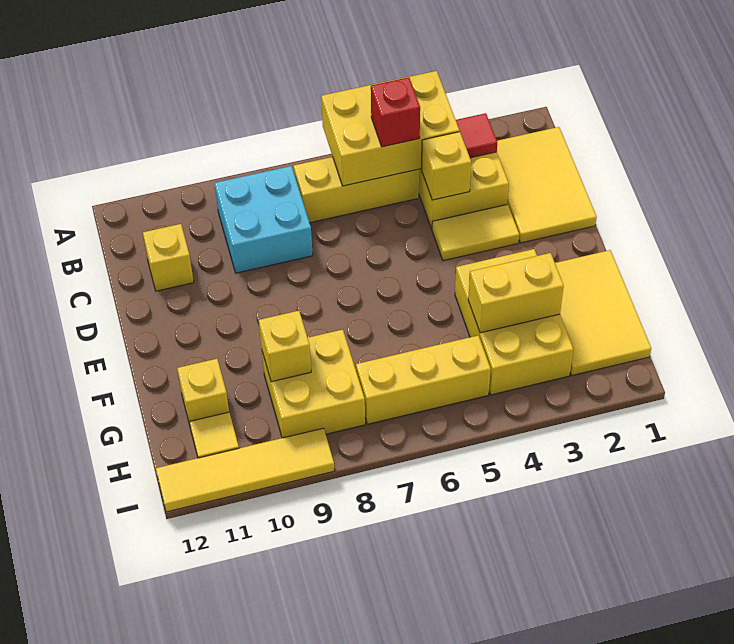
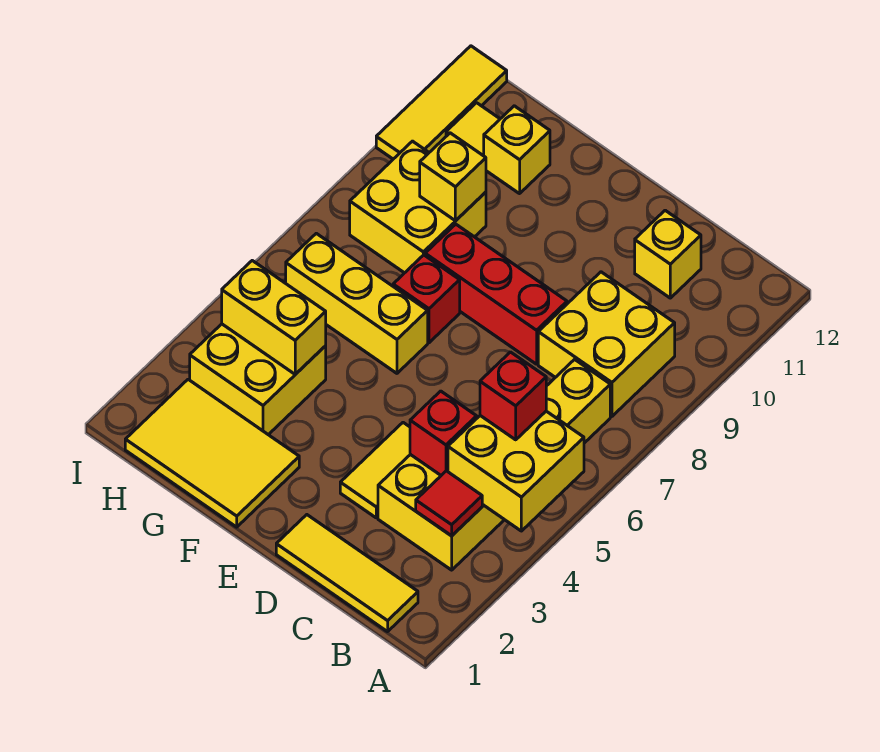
yellow 2x3 brick [321,71,459,186] -> yellow 2x2 brick [448,411,584,531]
yellow 2x3 tile [497,127,597,243] -> yellow 1x3 tile [276,515,418,632]
cyan 2x2 brick [215,166,313,273] -> yellow 2x2 brick [538,272,675,416]
yellow 1x1 brick [422,132,471,200] -> red 1x1 brick [410,391,477,475]
none -> red 1x3 brick [425,224,567,364]
yellow 2x3 brick [455,249,573,395] -> yellow 2x2 brick [190,324,326,435]
none -> red 1x1 brick [393,255,460,343]
yellow 1x2 brick [468,253,564,333] -> yellow 1x2 brick turned to [222,261,326,374]
yellow 1x3 brick [356,335,491,424] -> yellow 1x3 brick turned to [286,233,428,373]
yellow 1x4 tile [156,428,334,512] -> yellow 1x3 tile [376,46,507,159]

